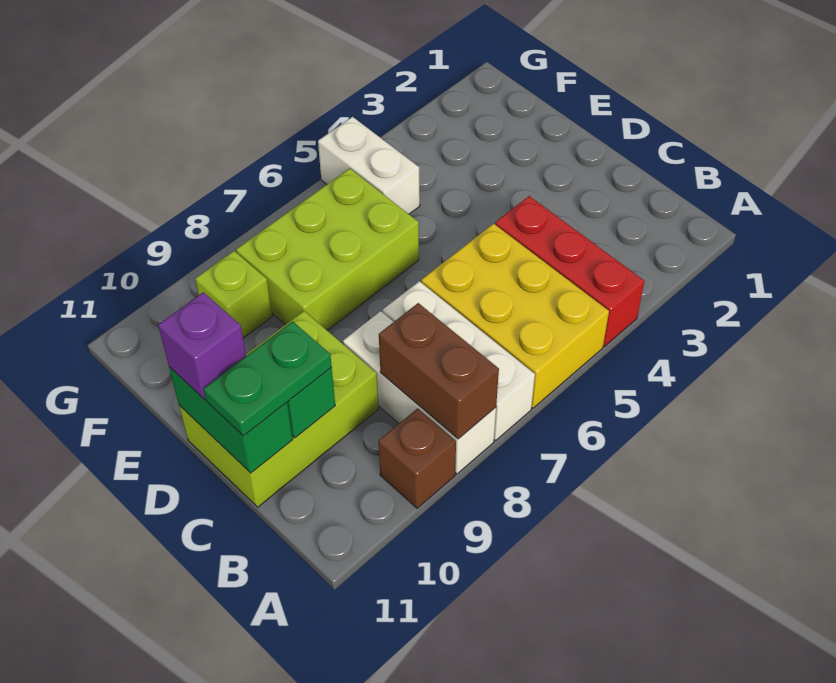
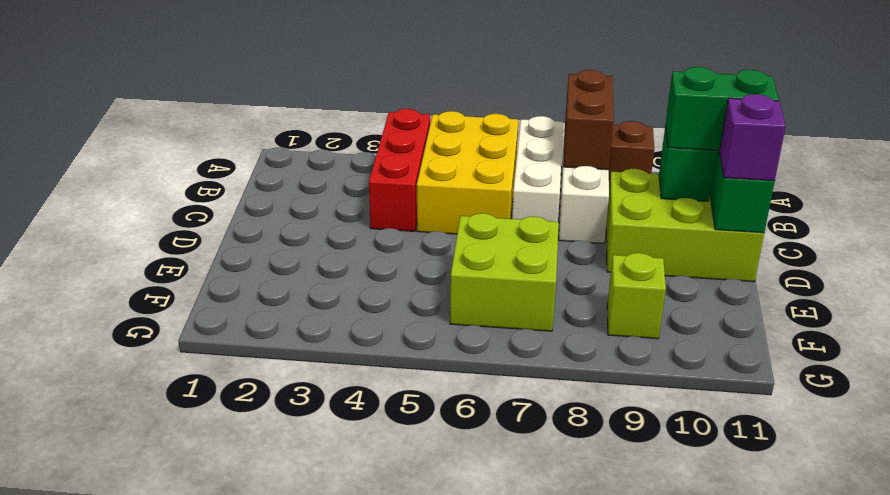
green 1x2 plate [204,321,332,436] -> green 1x2 brick [666,67,779,151]
lime 2x3 brick [236,168,419,330] -> lime 2x2 brick [450,213,559,331]
white 1x2 brick [318,117,420,214] -> none

